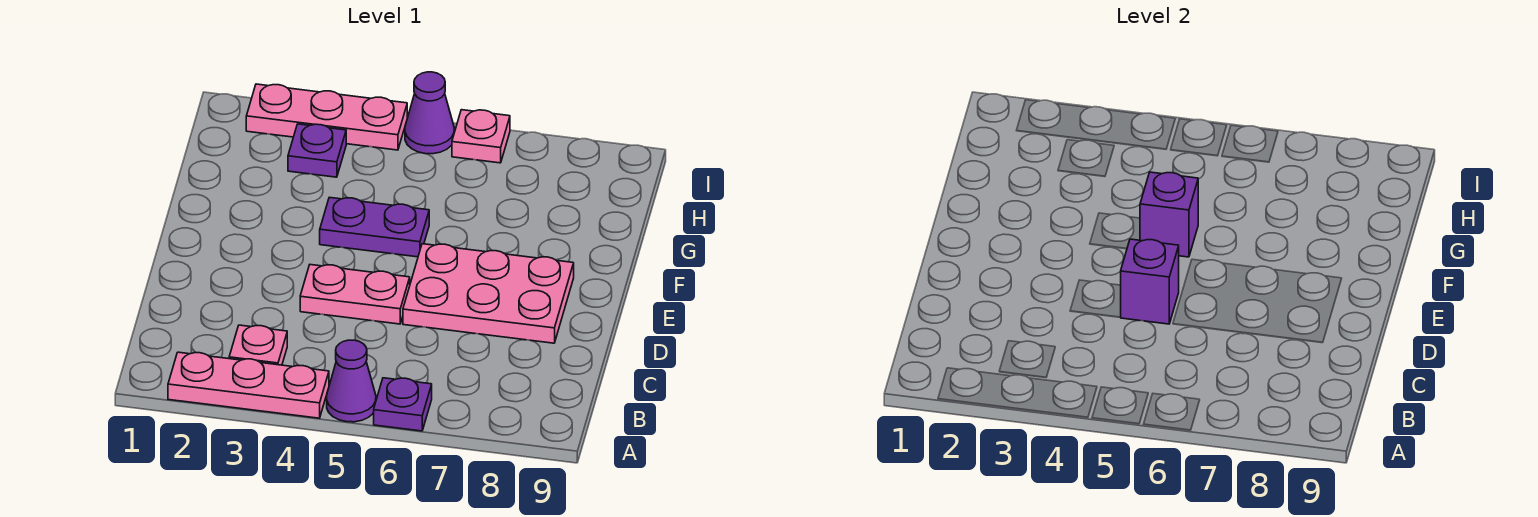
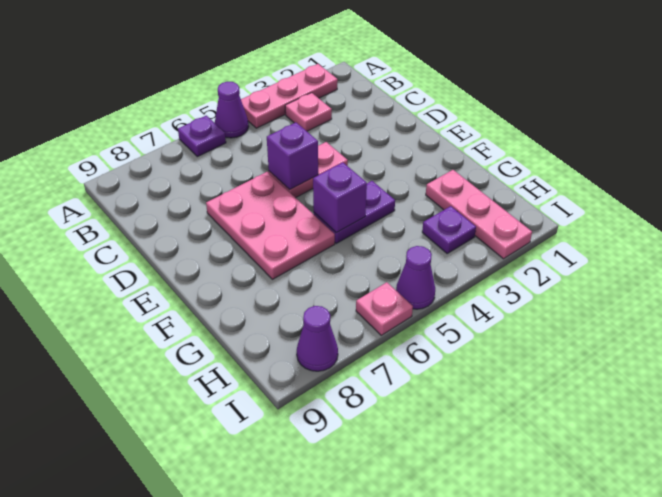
pink 2x3 plate [403,244,574,343] -> pink 2x3 plate turned to [206,172,335,279]
pink 1x3 plate [246,84,408,150] -> pink 1x3 plate turned to [426,170,532,259]
none -> purple 1x1 cone [297,306,338,371]

